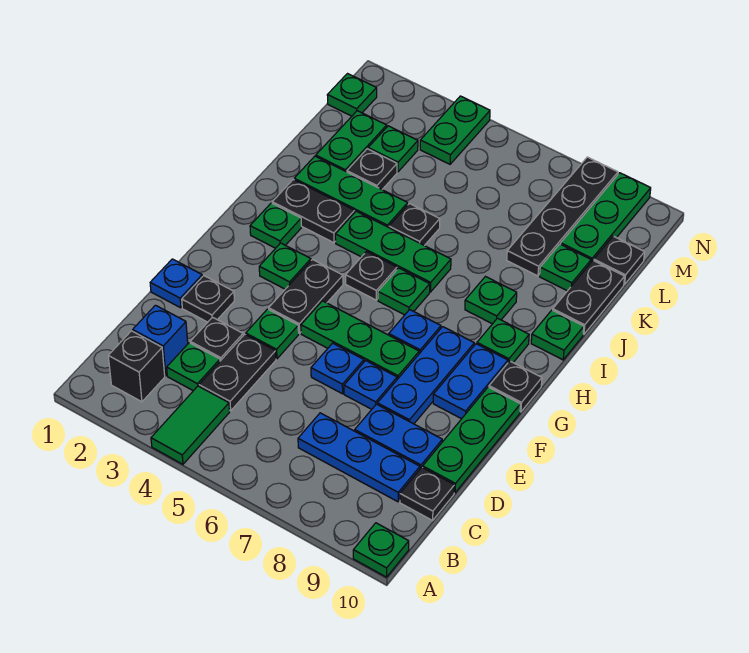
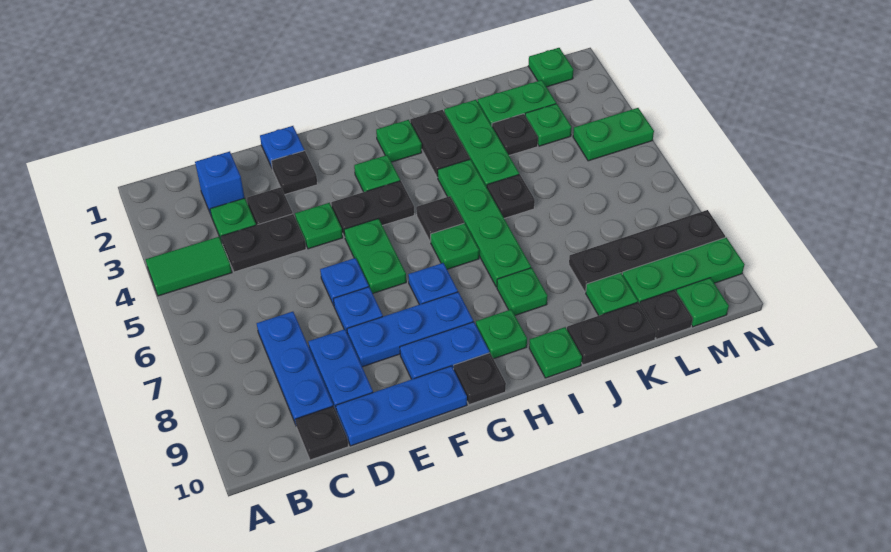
green 1x1 plate [353,523,409,577] -> green 1x1 plate moved to [676,278,729,327]
black 1x1 brick [108,331,165,402] -> none
green 1x3 plate [423,387,520,493] -> blue 1x3 plate [336,366,467,446]
green 1x3 plate [301,301,419,379] -> green 1x2 plate [344,219,406,293]
green 1x3 plate [335,211,451,292] -> green 1x4 plate [438,159,531,287]

